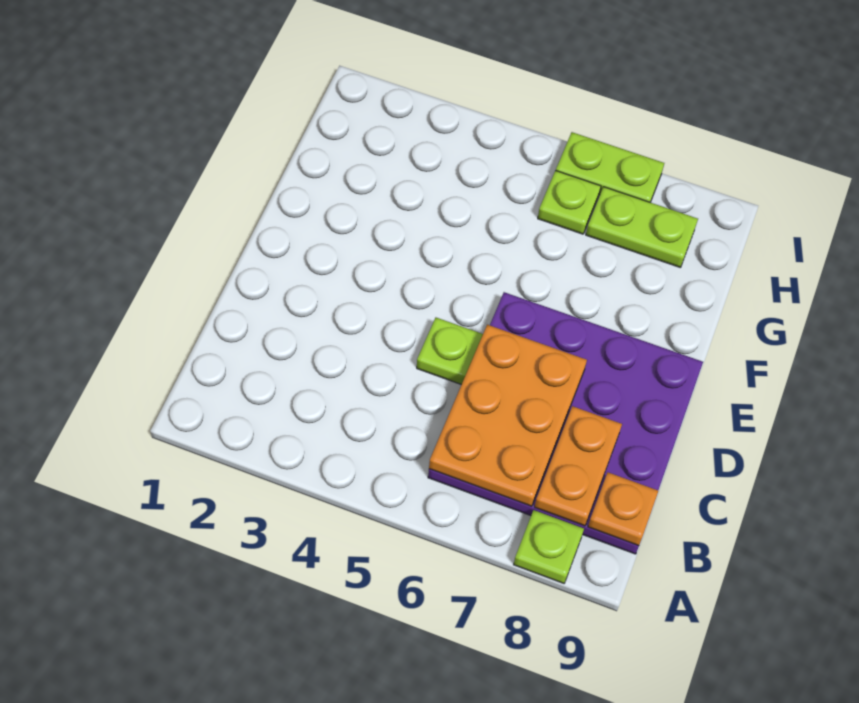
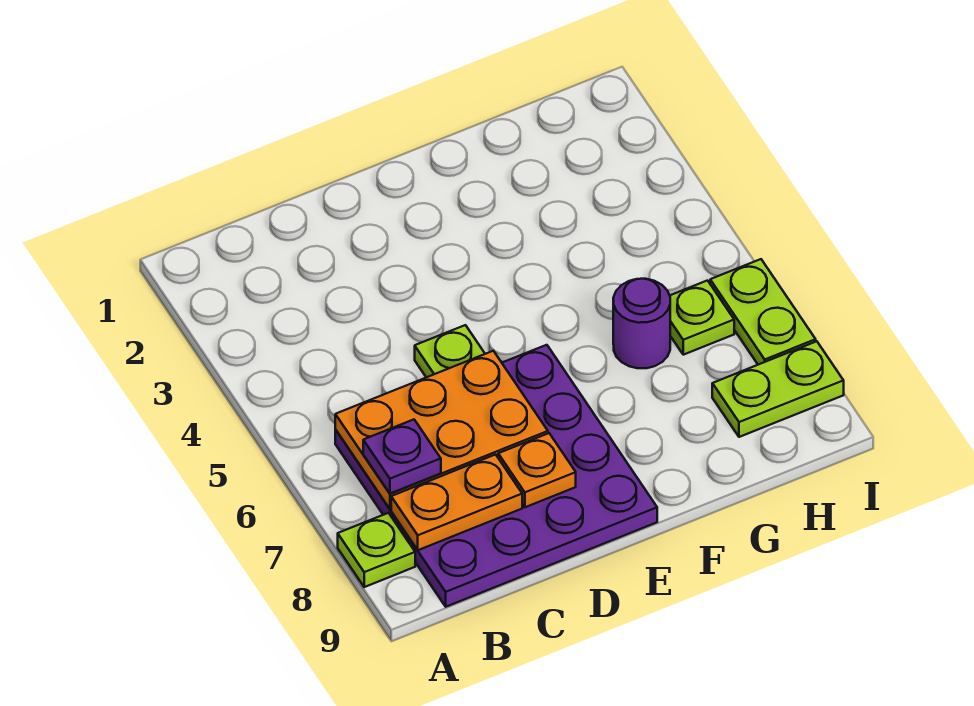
none -> purple 1x1 plate [363,420,441,494]
orange 1x1 plate [588,472,658,546] -> orange 1x1 plate moved to [498,433,576,507]
none -> purple 1x1 round brick [613,279,670,368]
lime 1x2 plate [586,187,698,268] -> lime 1x2 plate turned to [712,341,844,437]

